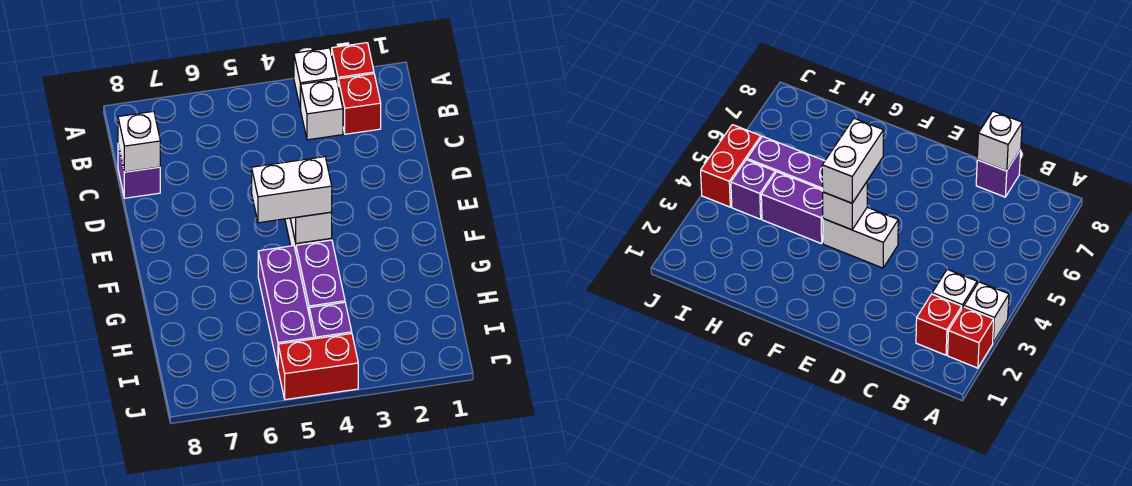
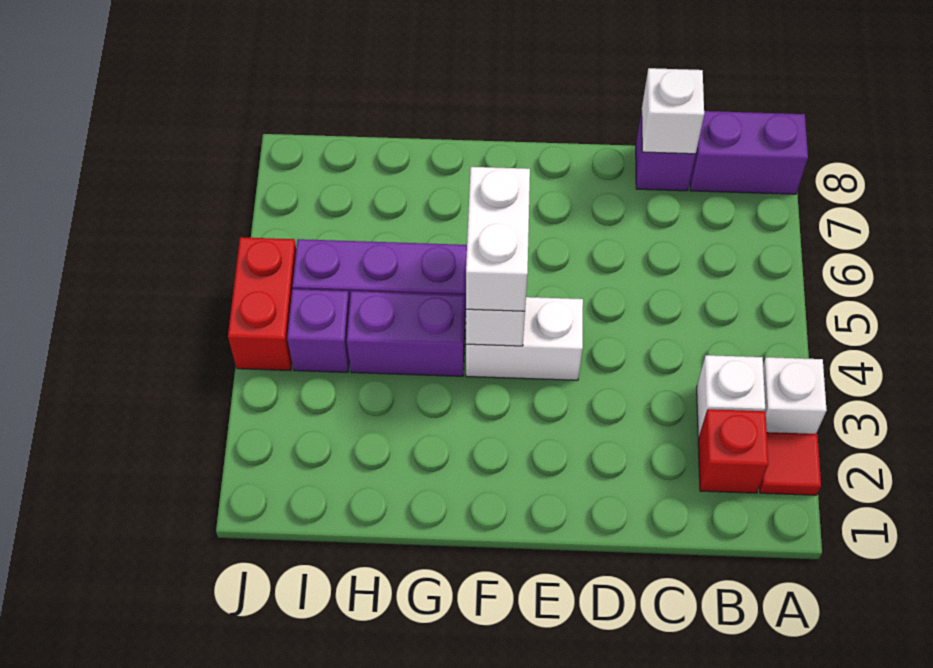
red 1x1 brick [332,43,374,83] -> red 1x1 tile [759,432,821,495]
none -> purple 1x2 brick [690,111,808,194]

